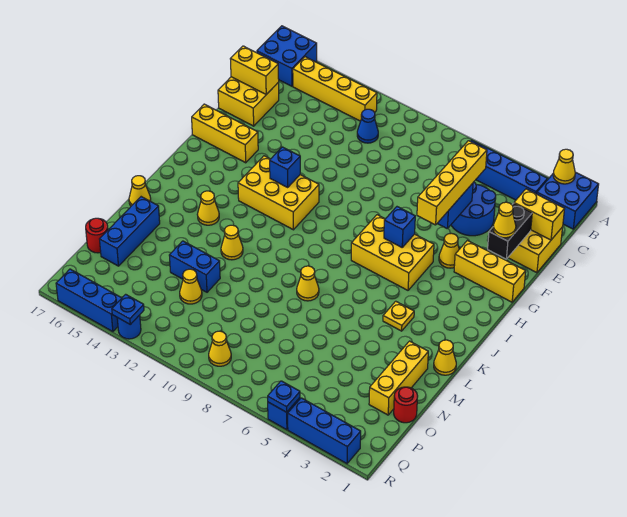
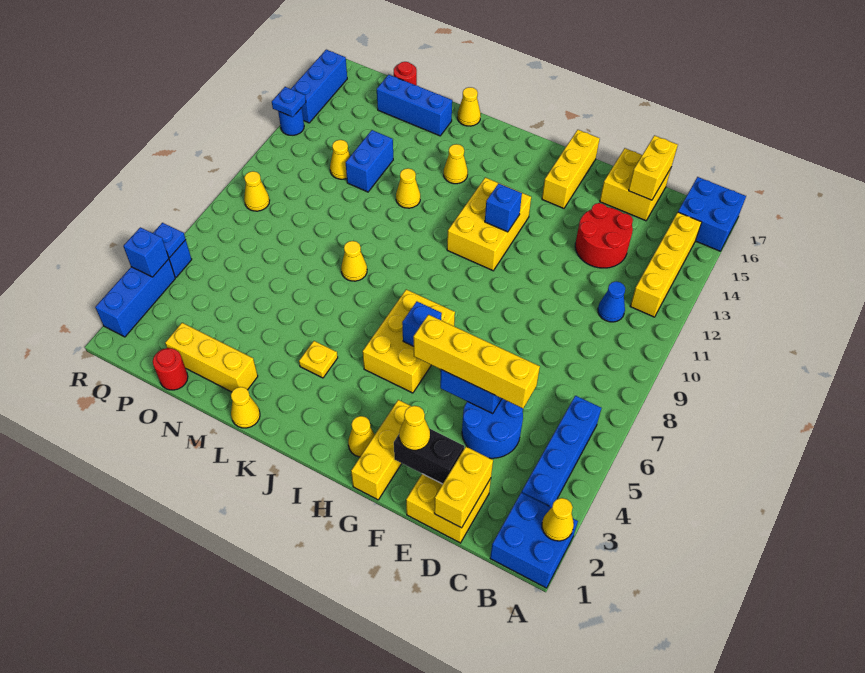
none -> red 2x2 round brick [575,203,633,268]
yellow 1x1 cone [439,233,459,268] -> yellow 1x1 cone moved to [348,416,375,457]
none -> blue 1x1 brick [123,227,169,277]

